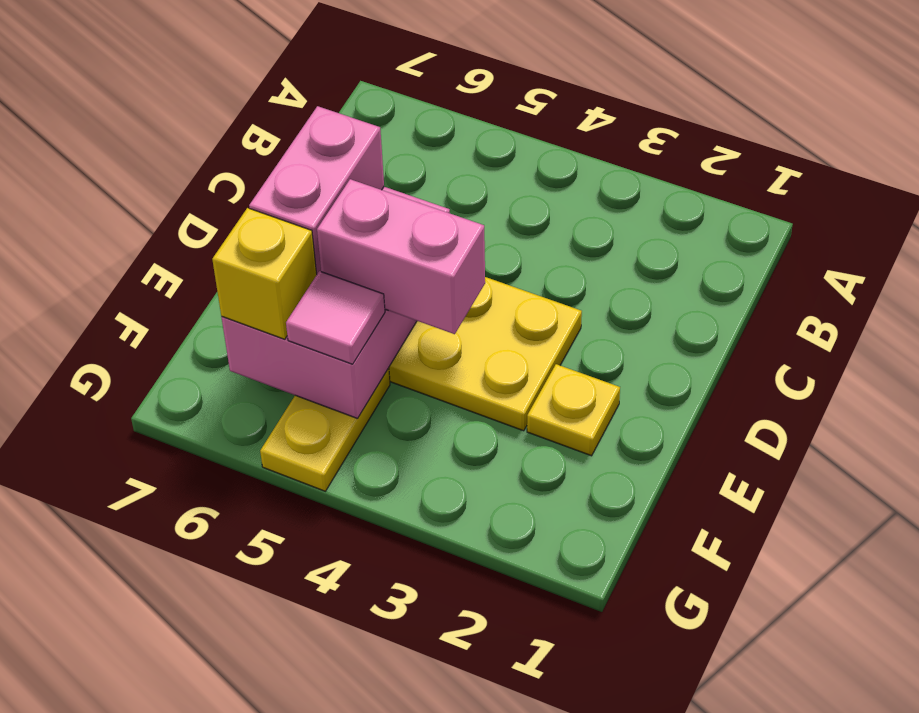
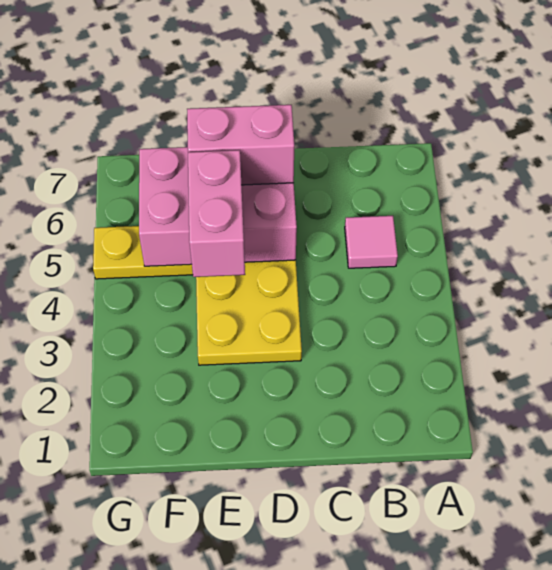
yellow 1x1 plate [527,364,620,456] -> none
pink 1x1 tile [286,271,385,364] -> pink 1x1 tile moved to [345,216,398,268]
yellow 1x1 brick [212,208,317,339] -> none

